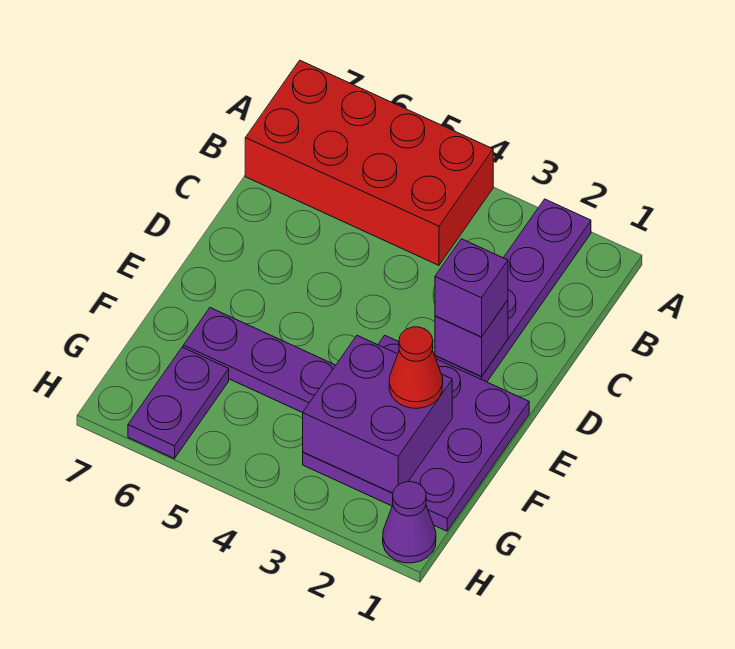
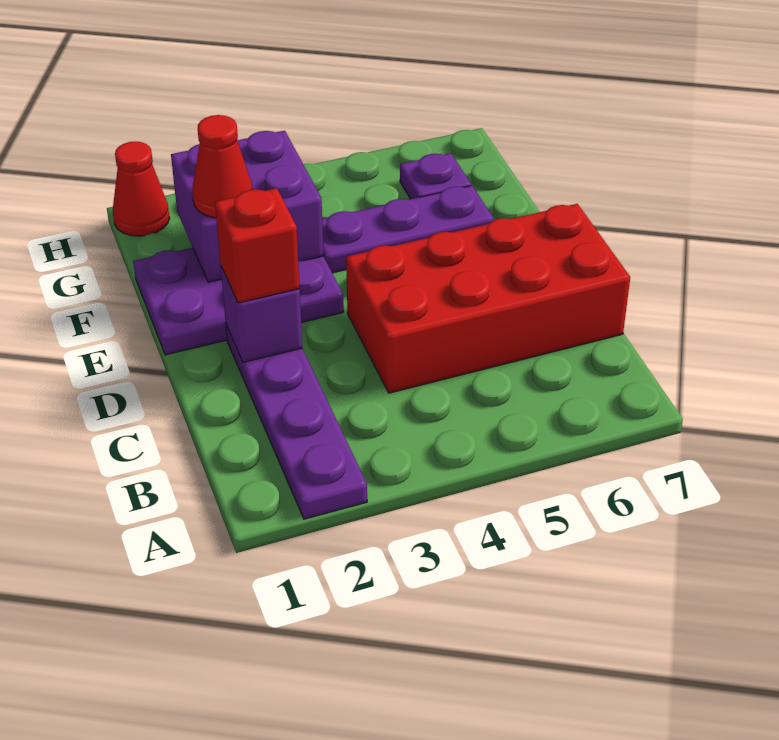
red 2x4 brick [245,60,493,265] -> red 2x4 brick moved to [346,204,630,393]
purple 1x1 brick [435,239,508,337] -> red 1x1 brick [215,188,300,303]
purple 3x3 plate [303,335,529,531] -> purple 2x3 plate [133,248,344,355]
purple 1x2 plate [128,347,229,459] -> purple 1x1 plate [400,153,471,199]
purple 1x1 cone [383,482,436,563] -> red 1x1 cone [113,142,170,236]

